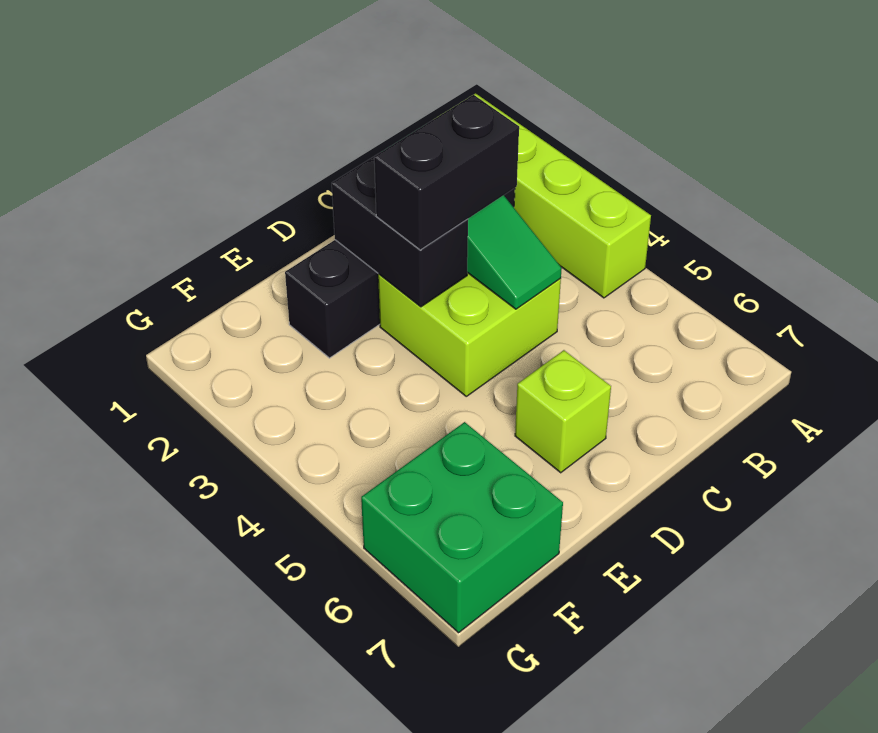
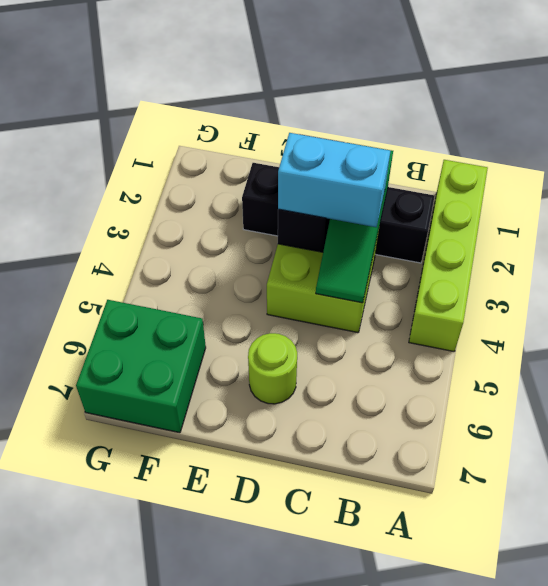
black 1x2 brick [374,95,519,250] -> cyan 1x2 brick [278,133,390,227]
lime 1x1 brick [515,350,611,473] -> lime 1x1 round brick [248,333,297,404]

